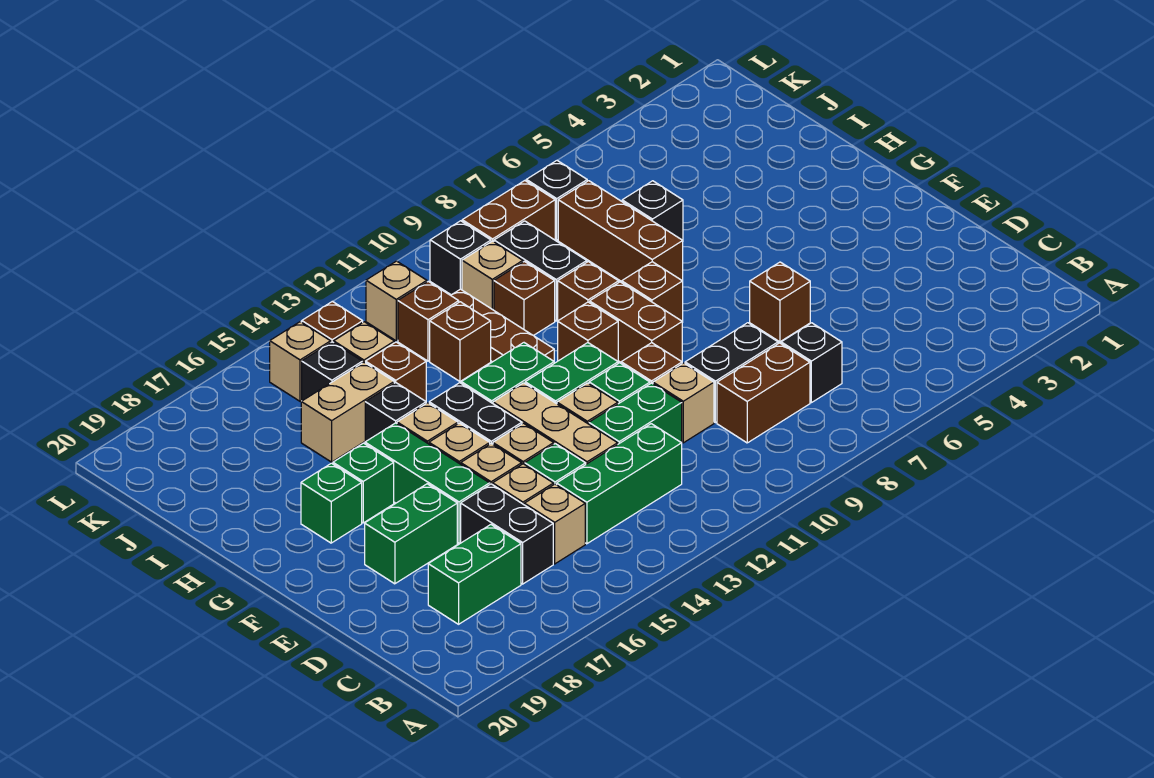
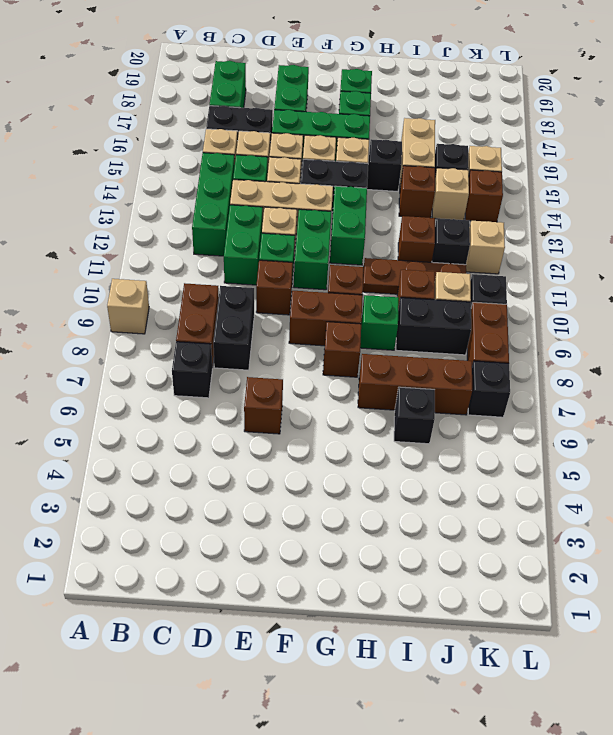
tan 1x1 brick [653,363,714,443] -> tan 1x1 brick moved to [107,279,149,334]
brown 1x1 brick [558,262,619,321] -> green 1x1 brick [360,295,399,350]
brown 1x1 brick [398,281,459,361] -> black 1x1 brick [432,218,470,265]

